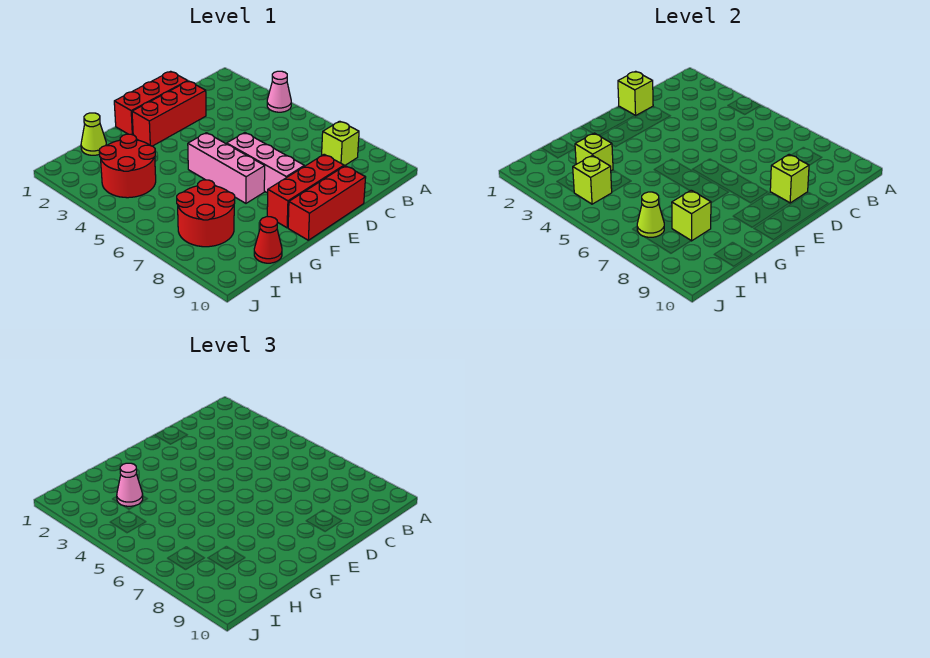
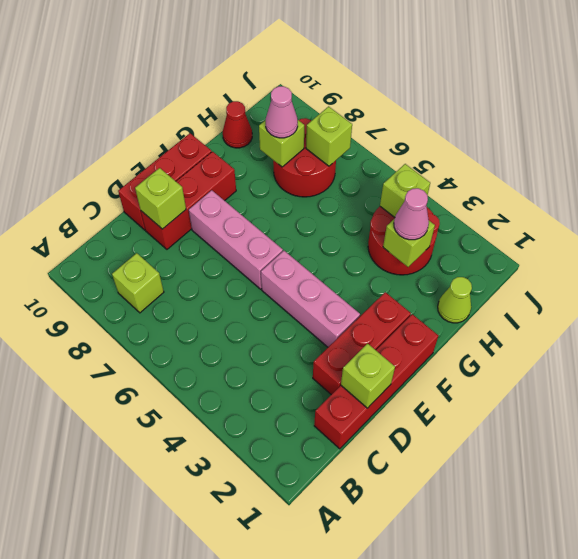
pink 1x1 cone [267,71,291,112] -> pink 1x1 cone moved to [266,86,298,138]
red 1x3 brick [114,71,187,135] -> red 1x4 brick [314,314,439,449]
pink 1x3 brick [188,133,265,203] -> pink 1x3 brick moved to [261,251,360,347]
lime 1x1 cone [637,192,664,237] -> lime 1x1 brick [306,106,352,166]

